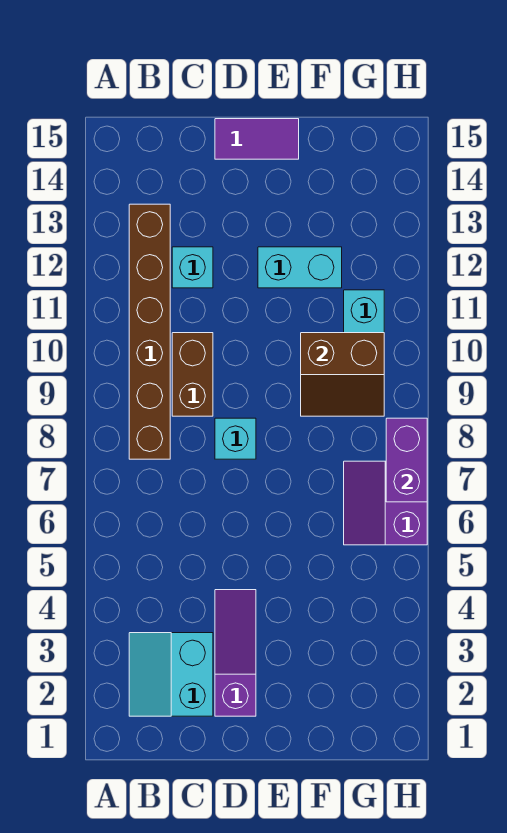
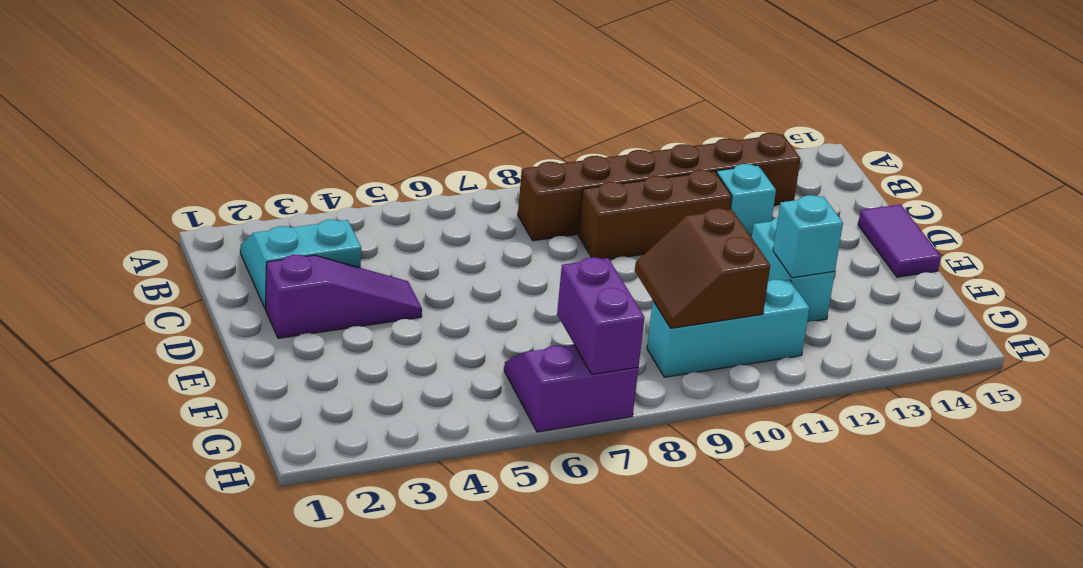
brown 1x2 brick [172,333,213,416] -> brown 1x3 brick [578,170,732,259]
cyan 1x1 brick [215,418,256,459] -> cyan 1x1 brick moved to [773,195,843,278]
purple 1x2 brick [386,418,427,502] -> purple 1x2 brick turned to [557,257,645,374]

